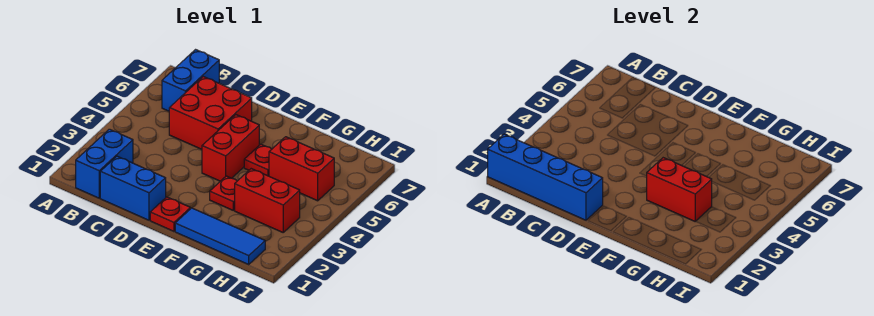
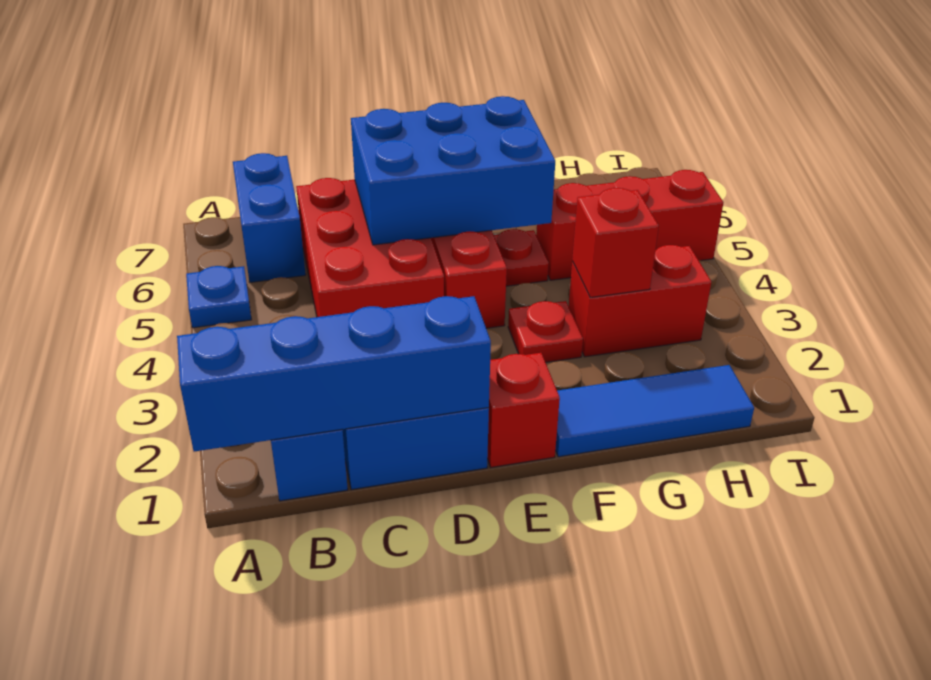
none -> blue 1x1 plate [186,266,251,328]
red 2x2 brick [169,77,252,149] -> red 2x3 brick [296,178,444,317]
none -> blue 2x3 brick [351,96,555,245]
red 1x1 plate [150,197,190,231] -> red 1x1 brick [487,353,560,467]
red 1x2 brick [647,158,712,221] -> red 1x1 brick [572,188,659,298]
red 1x2 brick [269,137,334,201] -> red 1x3 brick [536,170,723,280]

